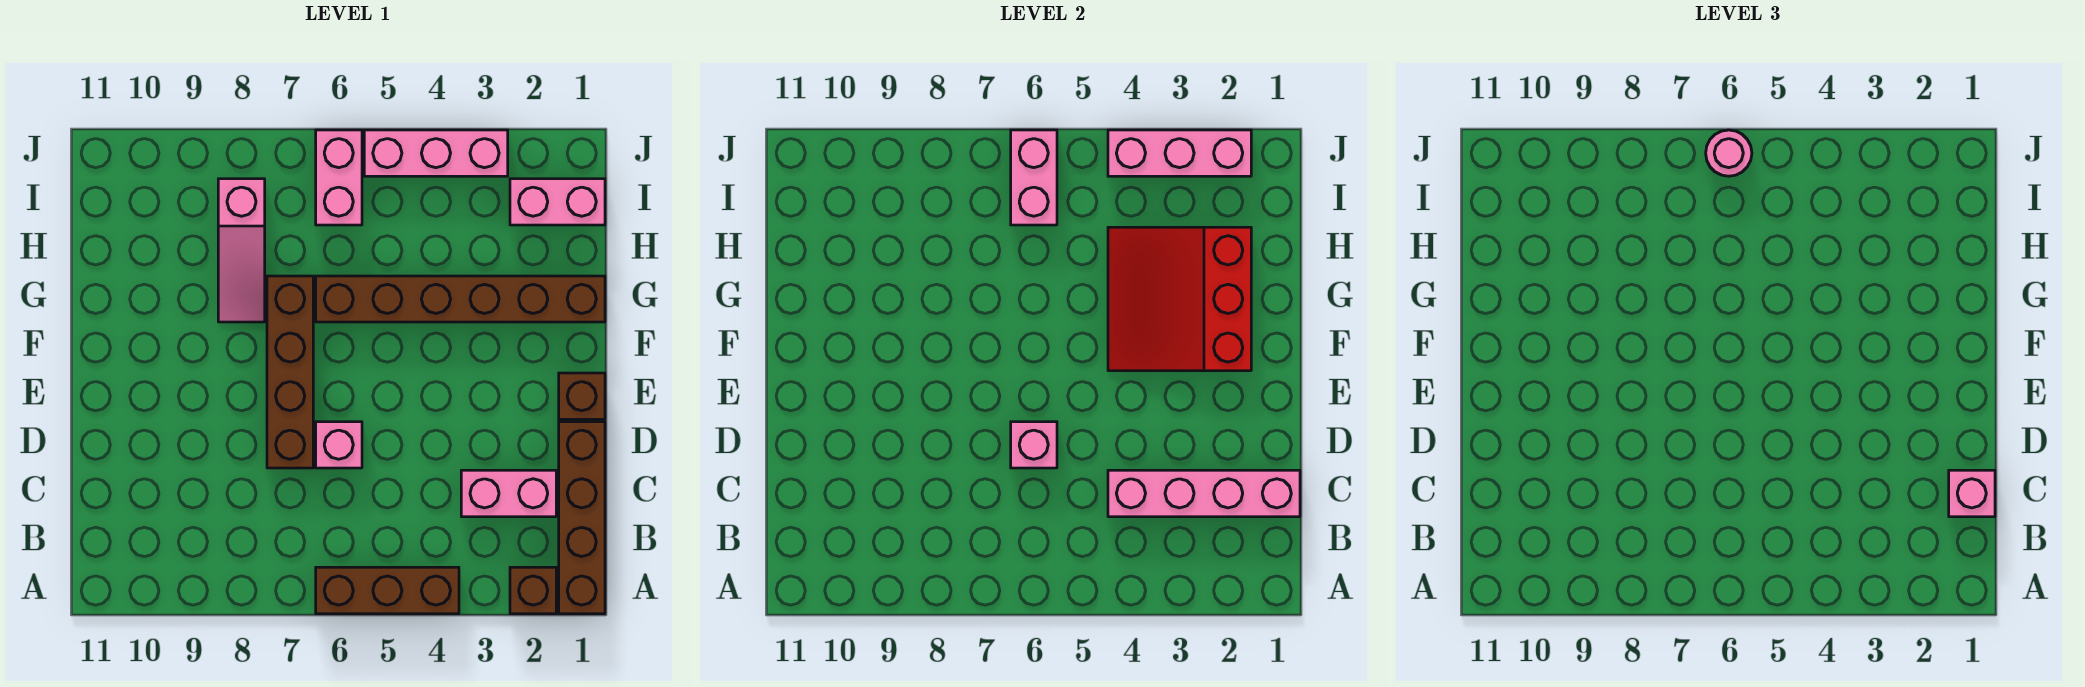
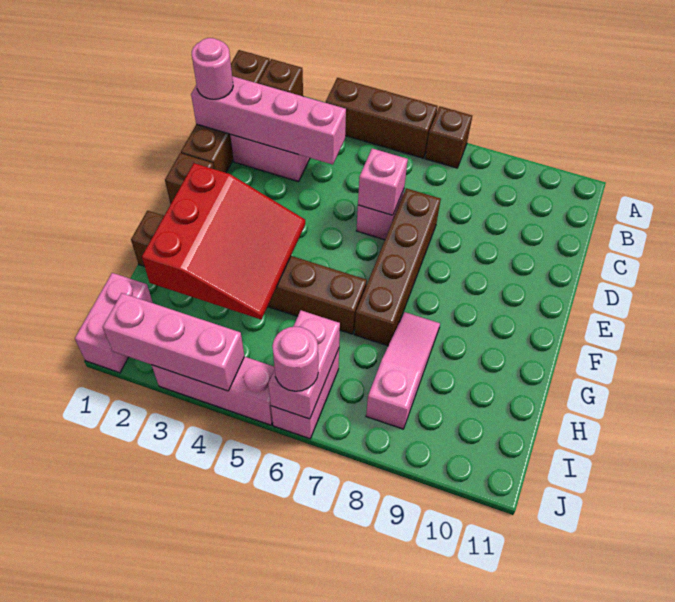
none -> brown 1x1 brick [425,106,472,168]
pink 1x1 brick [1949,470,1995,517] -> pink 1x1 round brick [192,38,233,99]
pink 1x2 brick [510,179,605,225] -> pink 1x2 brick turned to [75,273,153,373]

